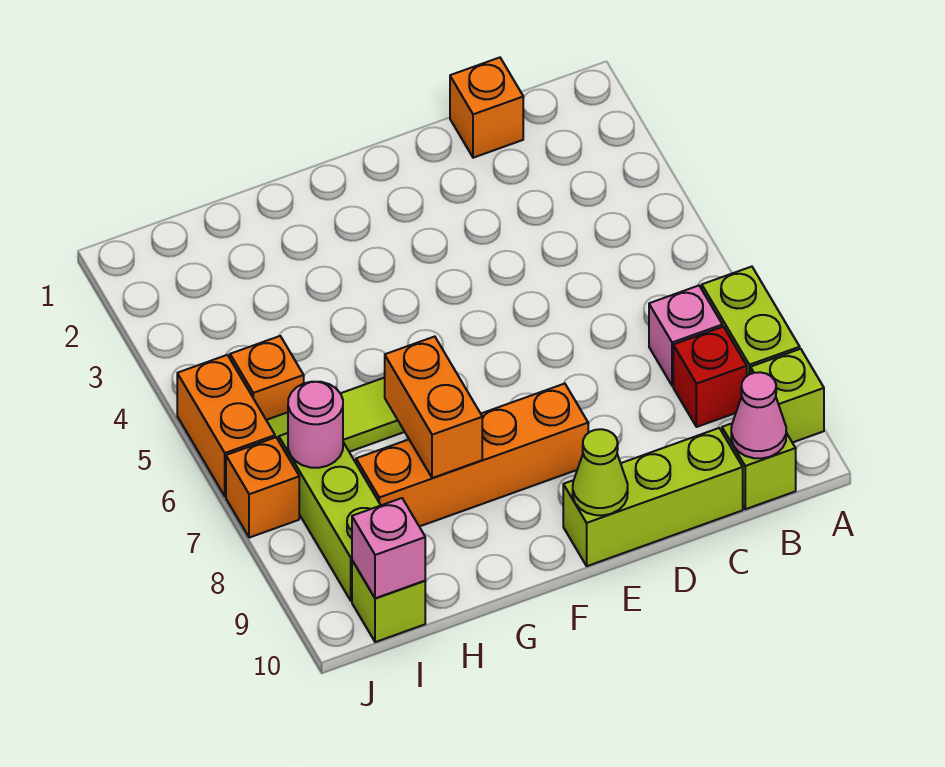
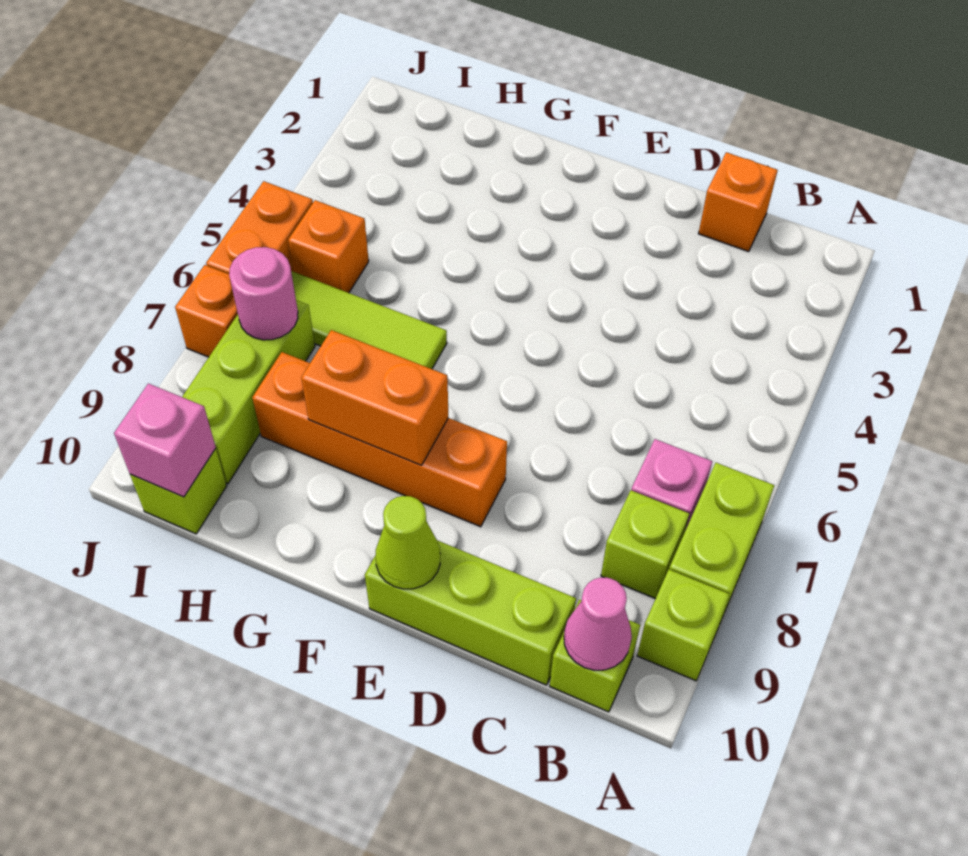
red 1x1 brick [673,327,747,427] -> lime 1x1 brick [601,490,689,599]
orange 1x2 brick [385,337,482,478] -> orange 1x2 brick turned to [301,330,448,465]

